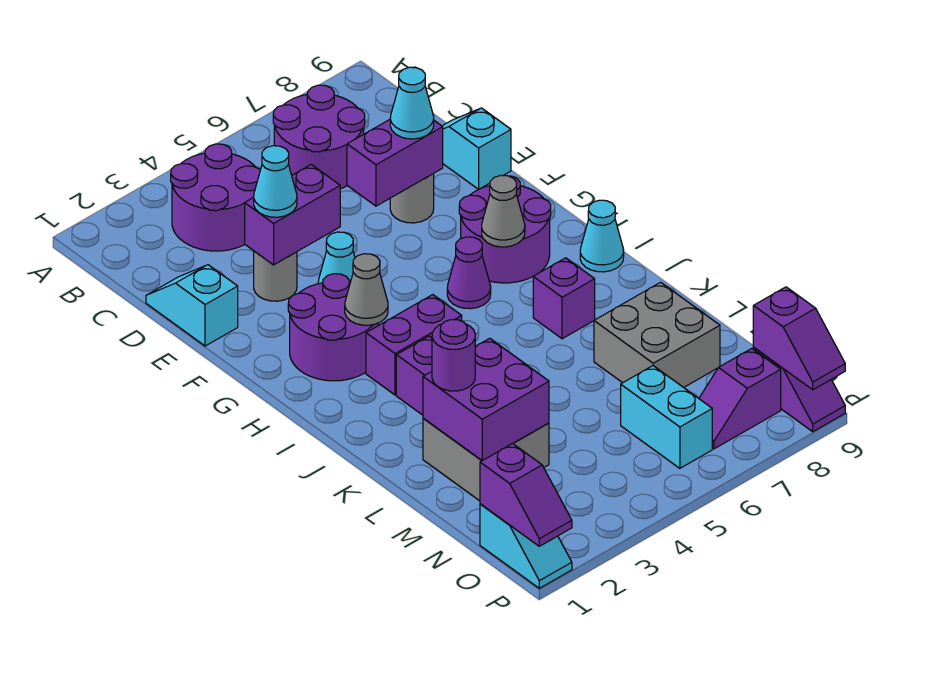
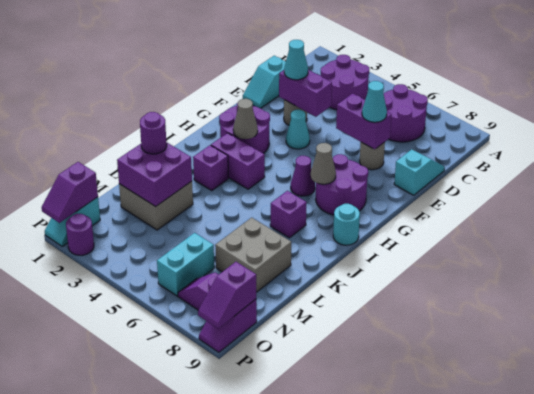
cyan 1x2 slope [146,265,238,346] -> cyan 1x2 slope turned to [243,56,286,108]
cyan 1x1 cone [580,200,624,272] -> cyan 1x1 round brick [333,204,360,245]
none -> purple 1x1 round brick [66,214,94,255]

